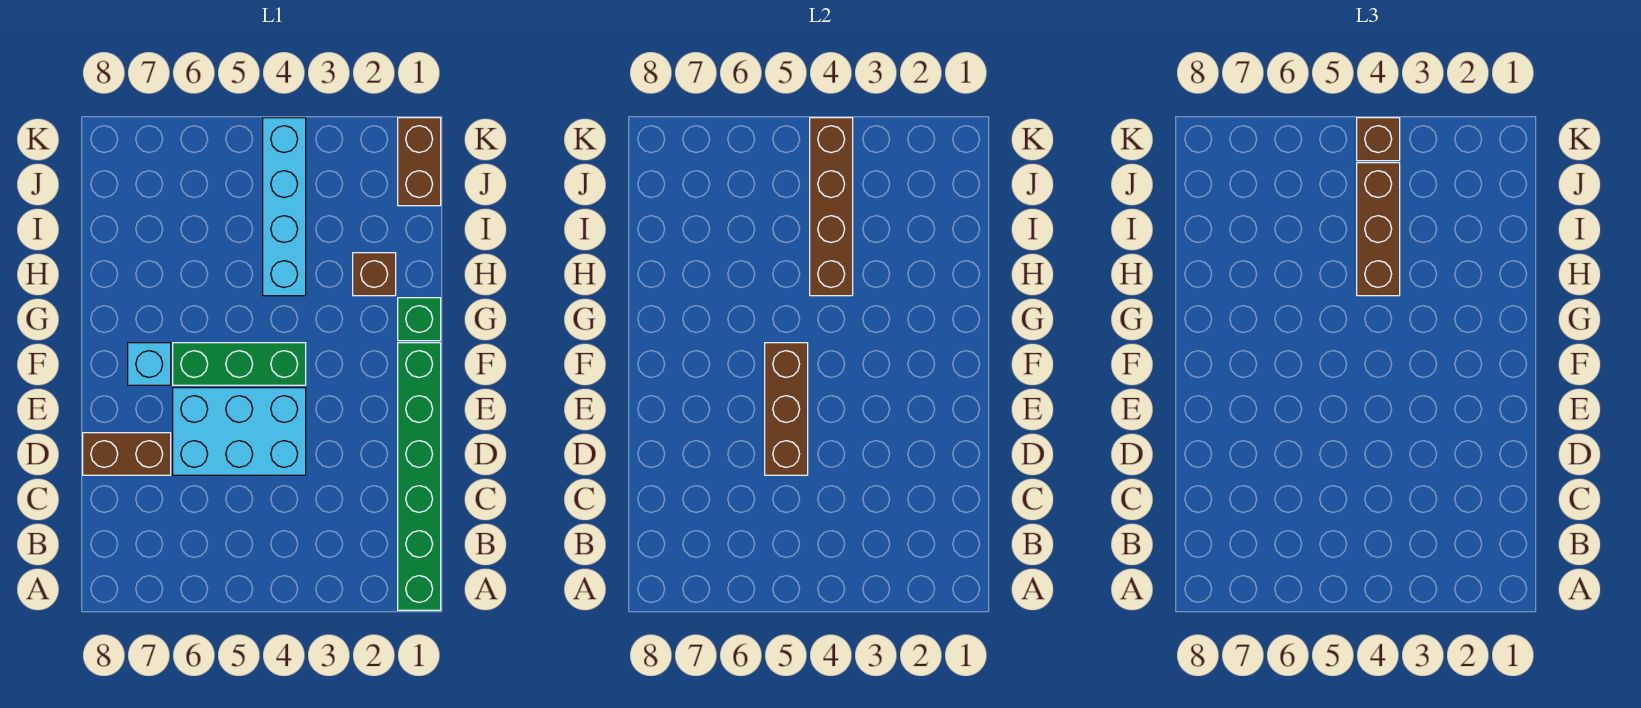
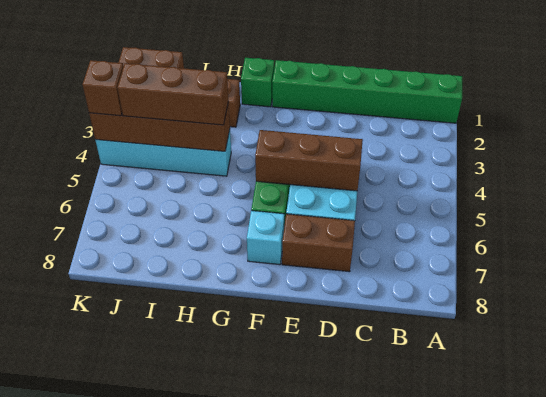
brown 1x2 brick [83,433,171,475] -> brown 1x2 brick turned to [282,214,355,272]

